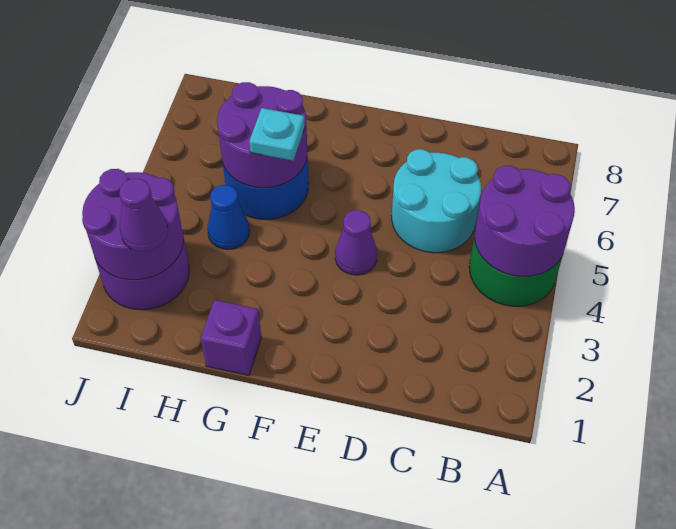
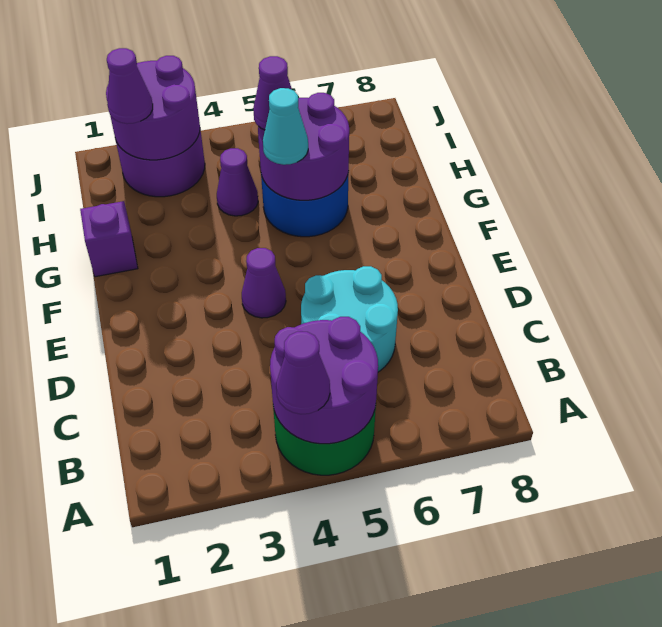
none -> purple 1x1 cone [276,332,330,414]
cyan 1x1 plate [249,108,305,160] -> cyan 1x1 cone [263,88,308,165]
blue 1x1 cone [207,185,250,249] -> purple 1x1 cone [217,148,258,216]
none -> purple 1x1 cone [253,56,292,130]

